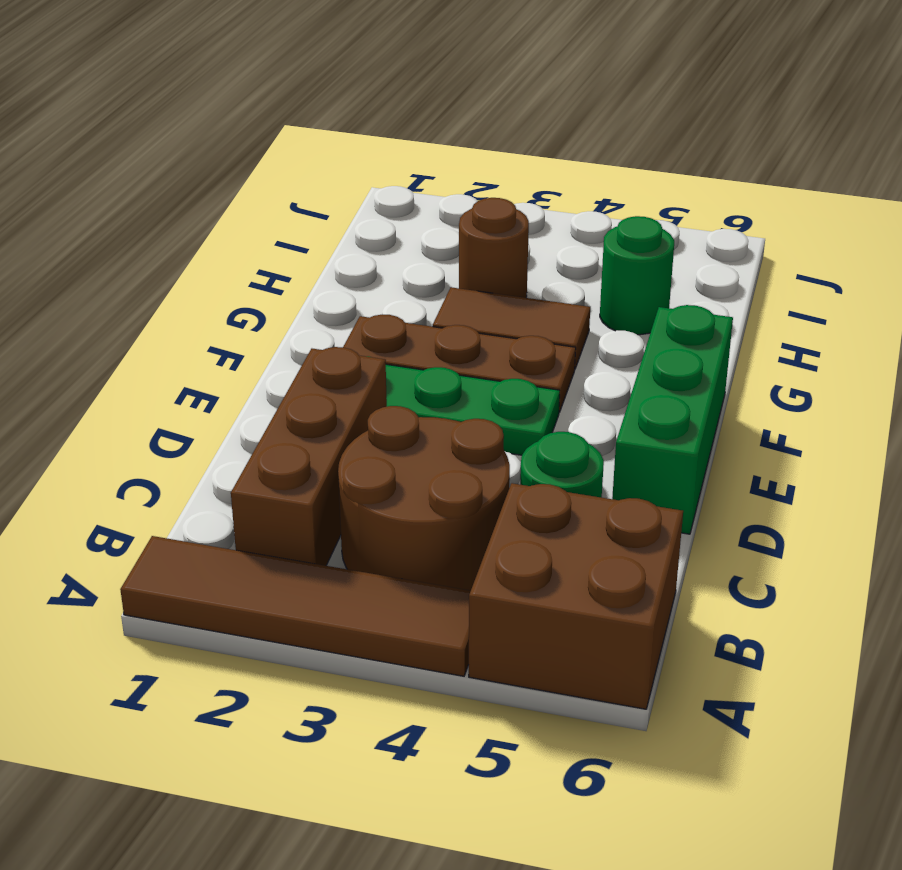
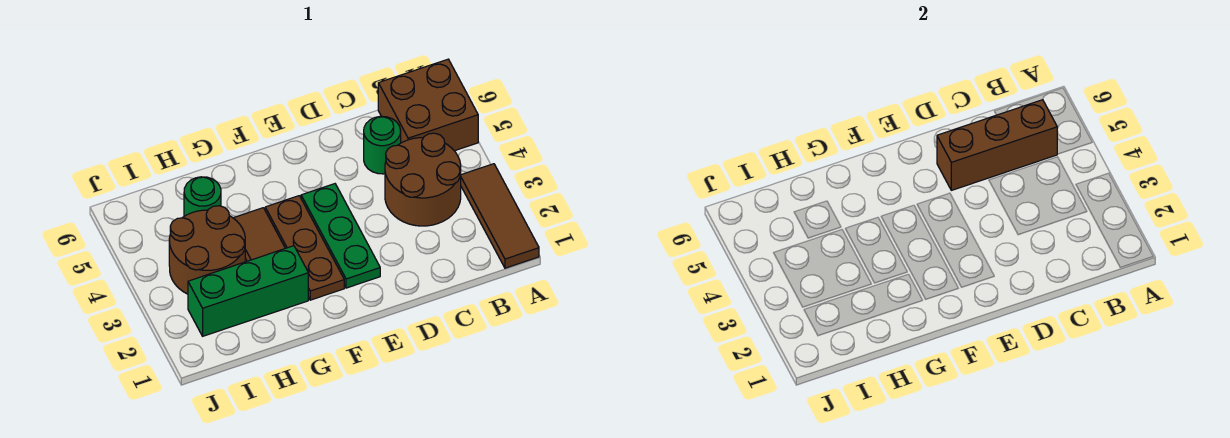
brown 1x4 tile [120,536,471,676] -> brown 1x3 tile [461,164,539,268]
brown 1x3 brick [231,347,387,566] -> brown 1x3 brick moved to [937,100,1057,190]
green 1x3 brick [612,305,733,534] -> green 1x3 brick moved to [188,246,308,336]
brown 1x1 round brick [459,198,529,298] -> brown 2x2 round brick [169,206,245,294]

